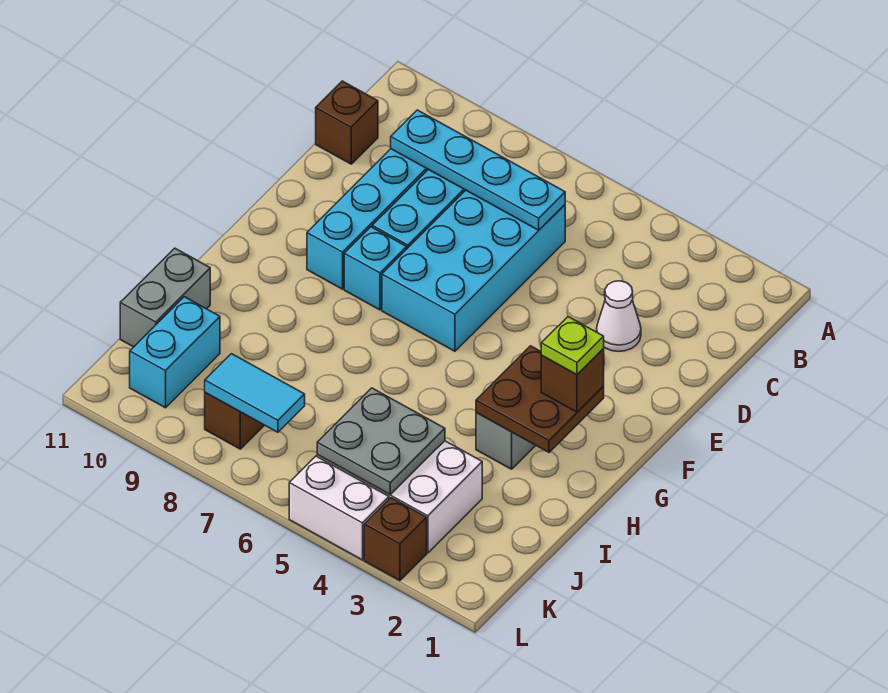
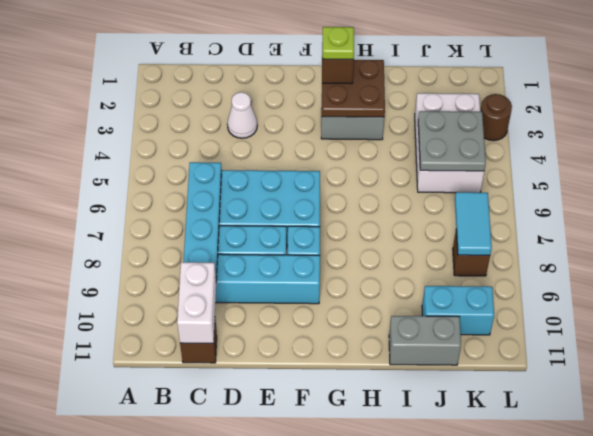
brown 1x1 brick [364,498,427,581] -> brown 1x1 round brick [480,94,512,141]
white 1x2 brick [289,456,389,560] -> white 1x2 brick moved to [177,262,216,343]

